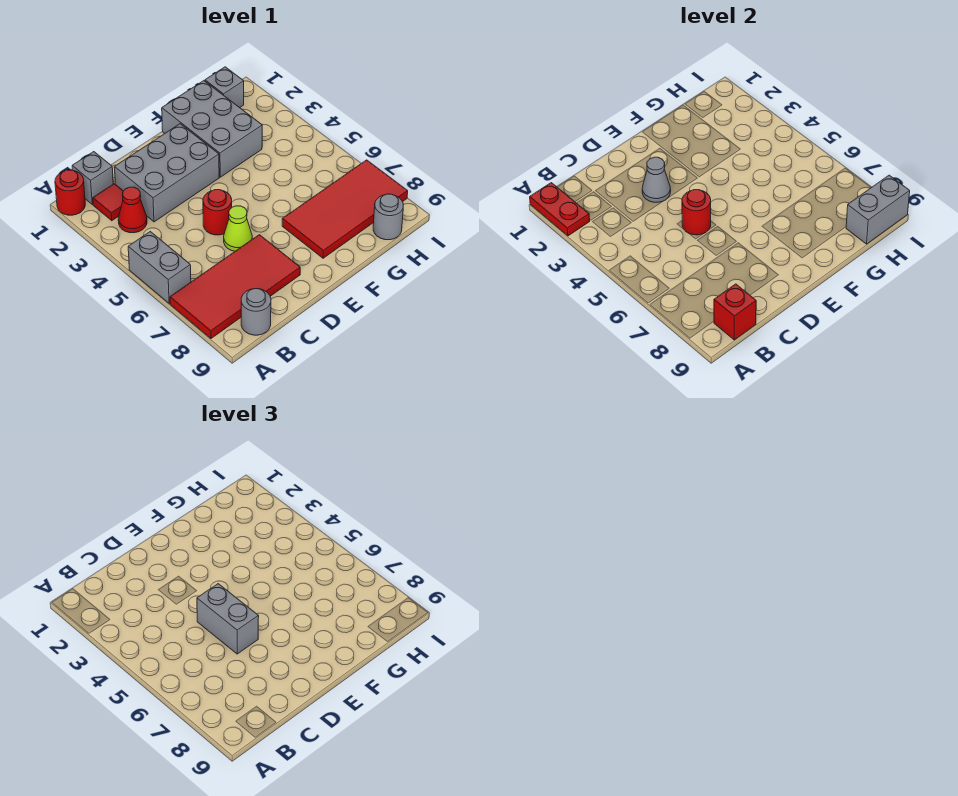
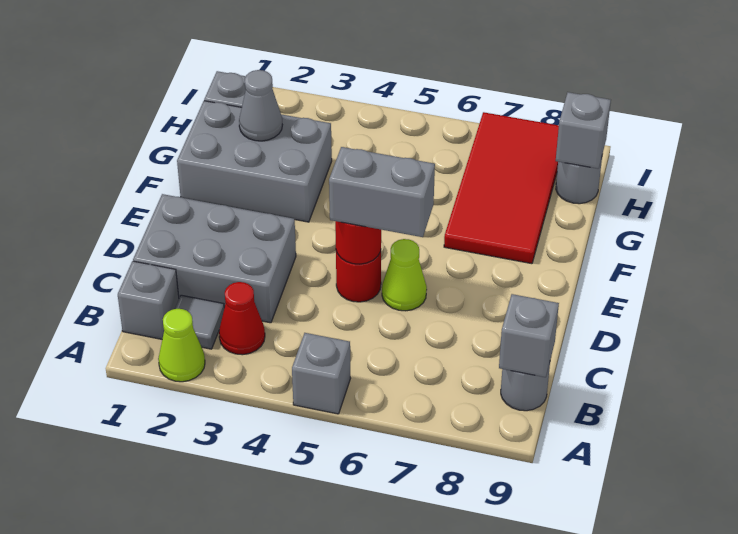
red 1x1 round brick [55,170,85,215] -> none
red 1x2 plate [530,183,590,236] -> none
none -> lime 1x1 cone [158,309,205,382]
grey 1x2 brick [128,231,191,303] -> grey 1x1 brick [292,333,351,414]
red 2x4 tile [170,235,300,339] -> none
red 1x1 tile [93,184,123,221] -> grey 1x1 tile [175,295,224,349]
red 1x1 brick [714,284,756,340] -> grey 1x1 brick [499,294,559,377]
grey 2x3 brick [114,124,219,222] -> grey 2x3 brick turned to [133,194,296,323]
grey 1x1 cone [642,157,671,202] -> grey 1x1 cone moved to [239,70,282,141]
grey 1x2 brick [846,175,910,244] -> grey 1x1 brick [556,92,611,169]

